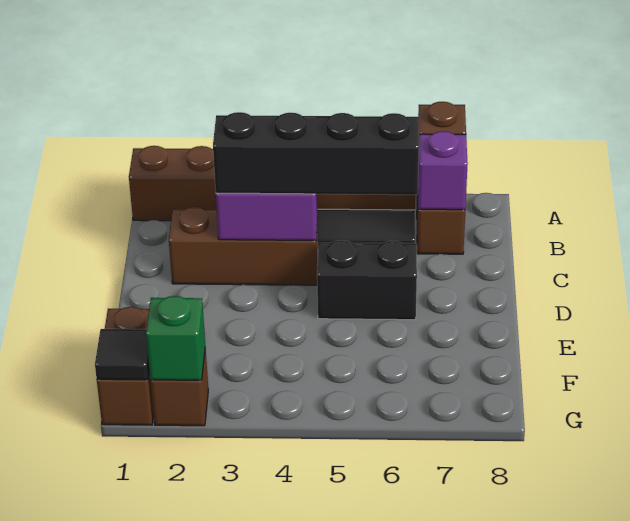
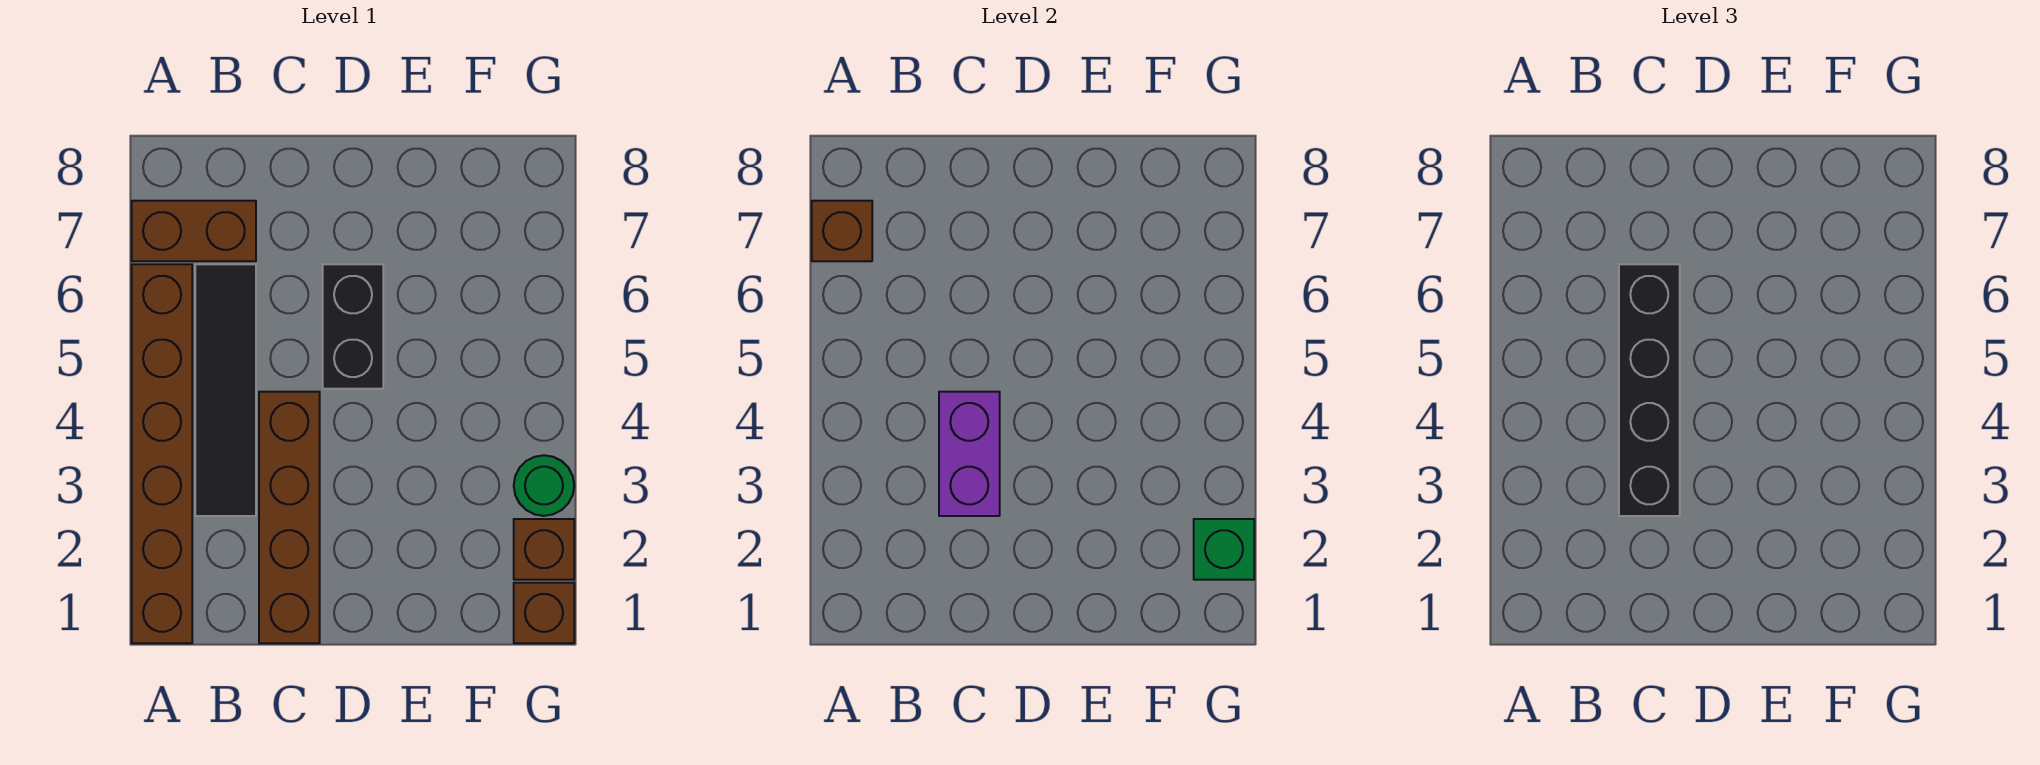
purple 1x1 brick [418,131,468,210] -> none
brown 1x3 brick [169,207,318,285] -> brown 1x4 brick [259,392,320,643]
brown 1x2 brick [97,307,154,425] -> brown 1x1 brick [514,583,574,643]
black 1x1 tile [95,329,149,380] -> none
none -> green 1x1 round brick [514,455,574,516]

